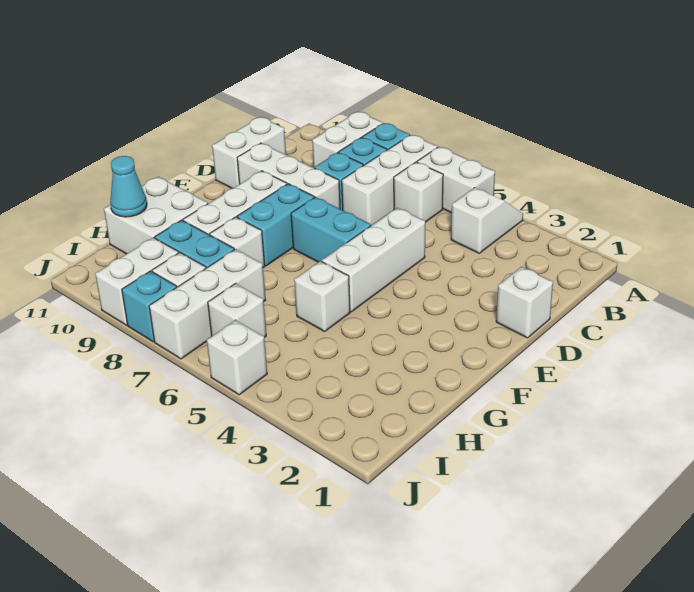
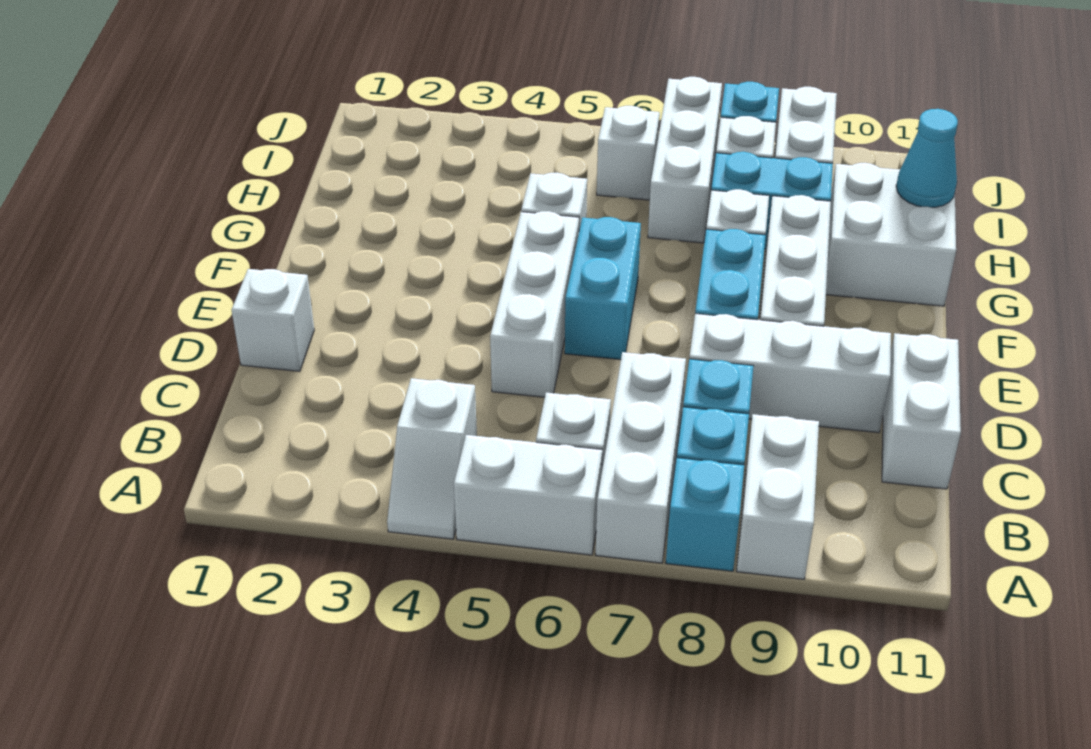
cyan 1x2 brick [291,197,371,262] -> cyan 1x2 brick turned to [565,217,641,360]
white 1x1 brick [207,320,267,395] -> none

